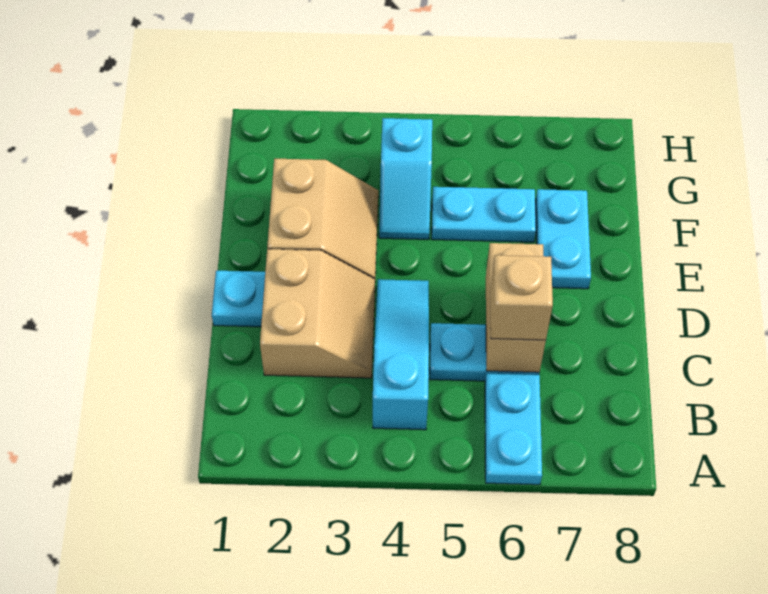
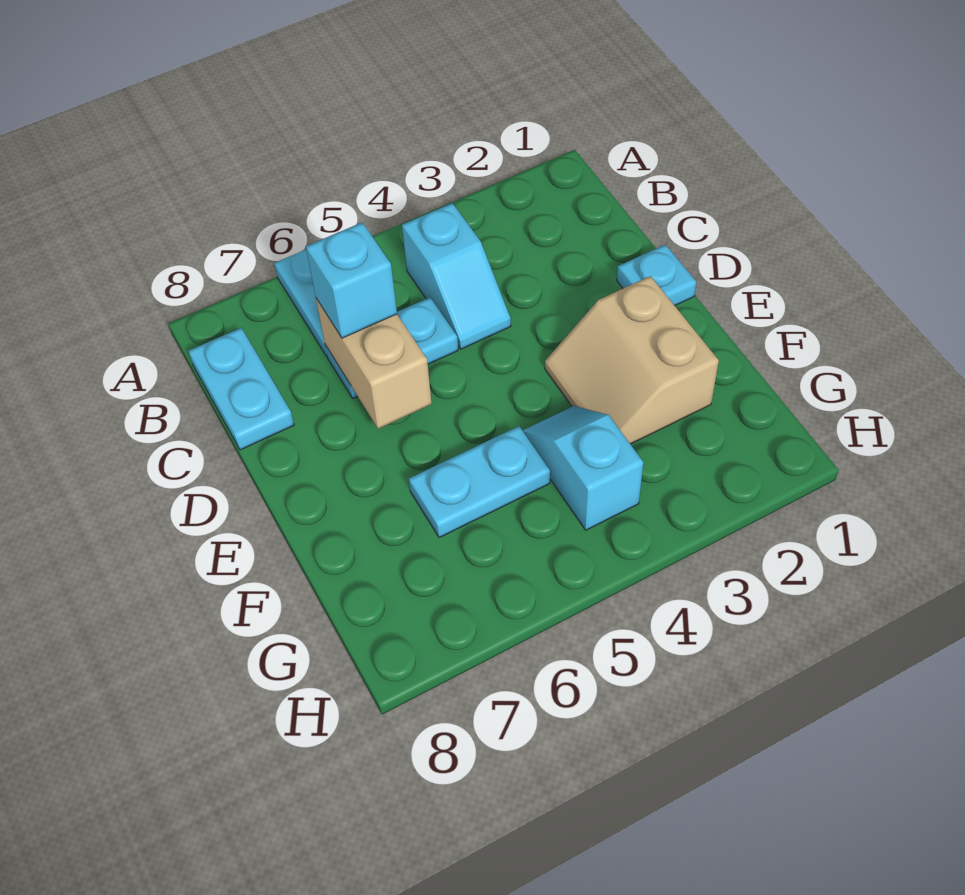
cyan 1x3 slope [373,279,429,430] -> cyan 1x2 slope [402,203,511,349]
tan 2x2 slope [260,249,375,378] -> none
tan 1x1 brick [490,255,553,340] -> cyan 1x1 brick [306,222,397,338]
cyan 1x2 plate [536,189,591,289] -> cyan 1x2 plate moved to [188,328,294,450]

